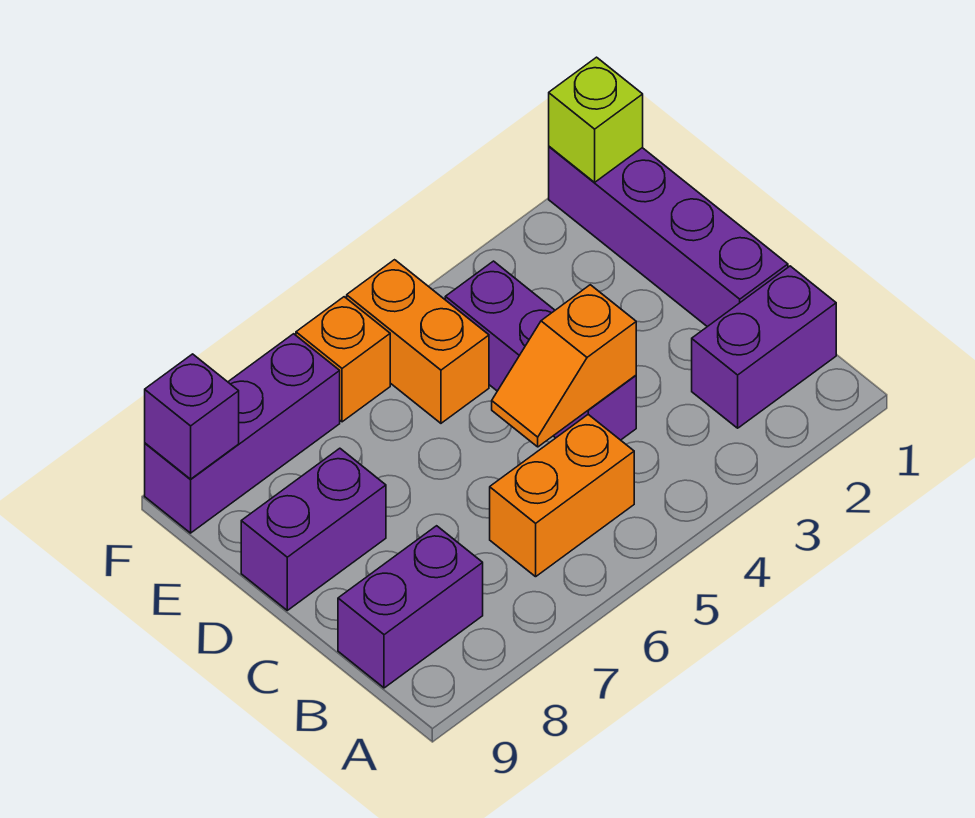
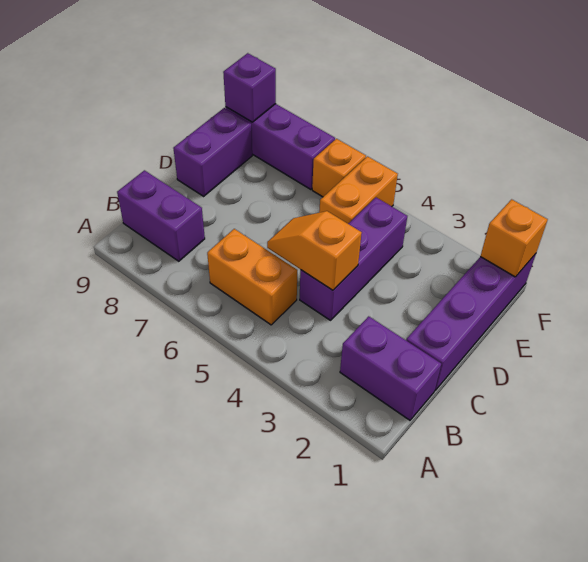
purple 1x2 brick [241,448,386,610] -> purple 1x2 brick turned to [173,108,252,196]
lime 1x1 brick [549,57,643,182] -> orange 1x1 brick [480,199,548,277]

